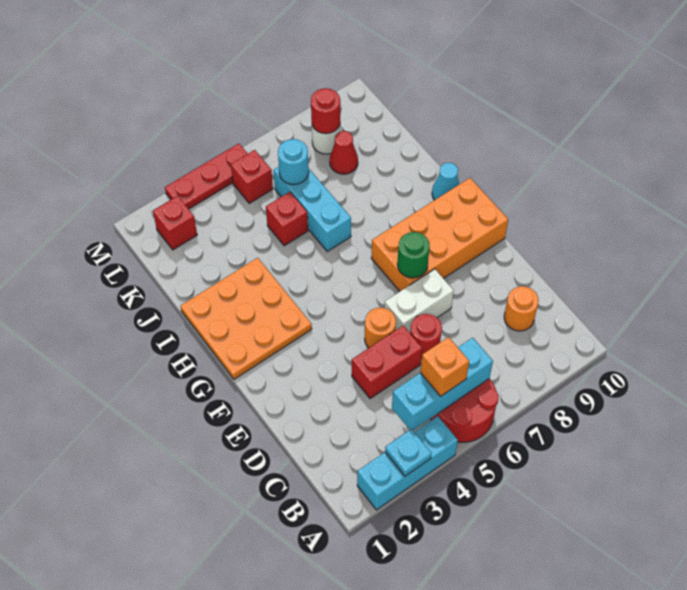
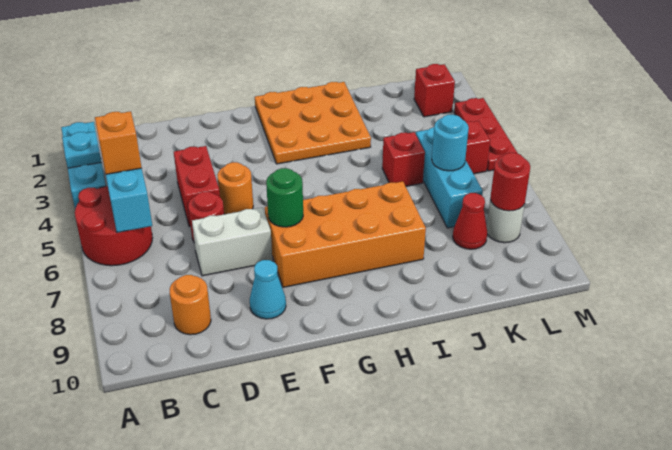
white 1x2 brick [385,269,454,333] -> white 1x2 brick turned to [192,207,272,276]
orange 2x4 brick [371,178,508,291] -> orange 2x4 brick turned to [265,182,426,287]
cyan 1x1 cone [432,163,459,200] -> cyan 1x1 cone moved to [250,260,286,319]
cyan 1x3 brick [274,167,351,251] -> cyan 1x3 brick turned to [416,127,483,228]

